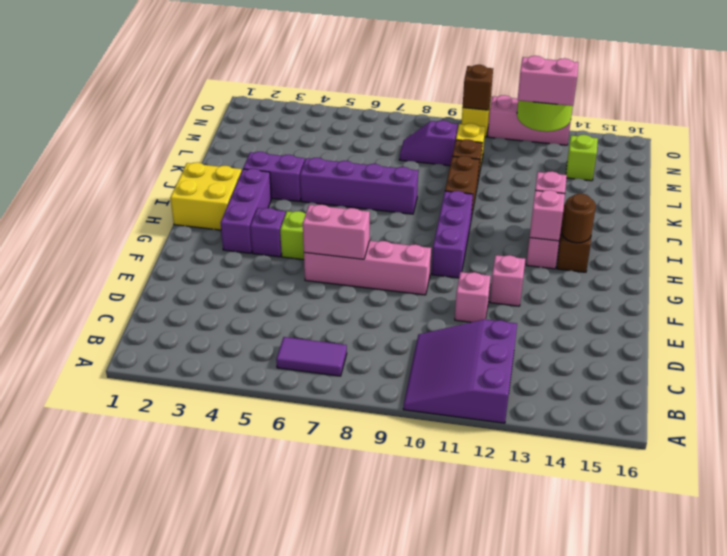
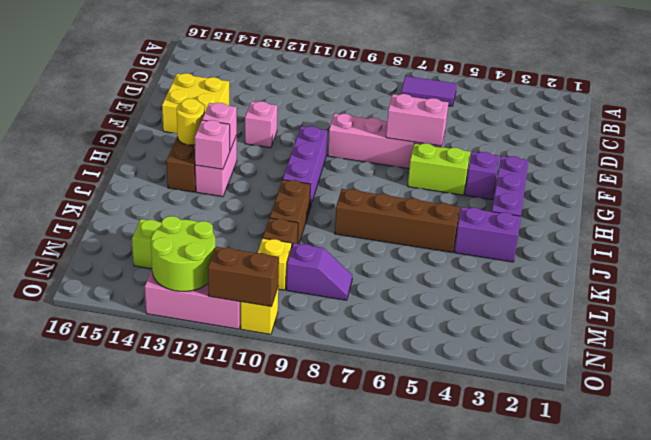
purple 3x3 slope [403,319,517,423] -> none
pink 1x1 brick [455,272,490,322] -> none
yellow 2x2 brick [170,162,242,230] -> yellow 2x2 brick moved to [162,73,229,134]
brown 1x1 round brick [562,193,596,243] -> yellow 1x1 round brick [177,99,205,145]
purple 1x4 brick [300,158,418,214] -> brown 1x4 brick [335,189,460,253]
pink 1x2 brick [518,56,578,106] -> none
brown 1x1 brick [463,65,493,110] -> brown 1x2 brick [208,247,279,307]

